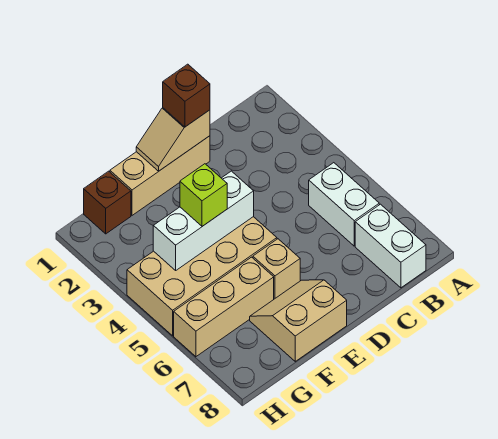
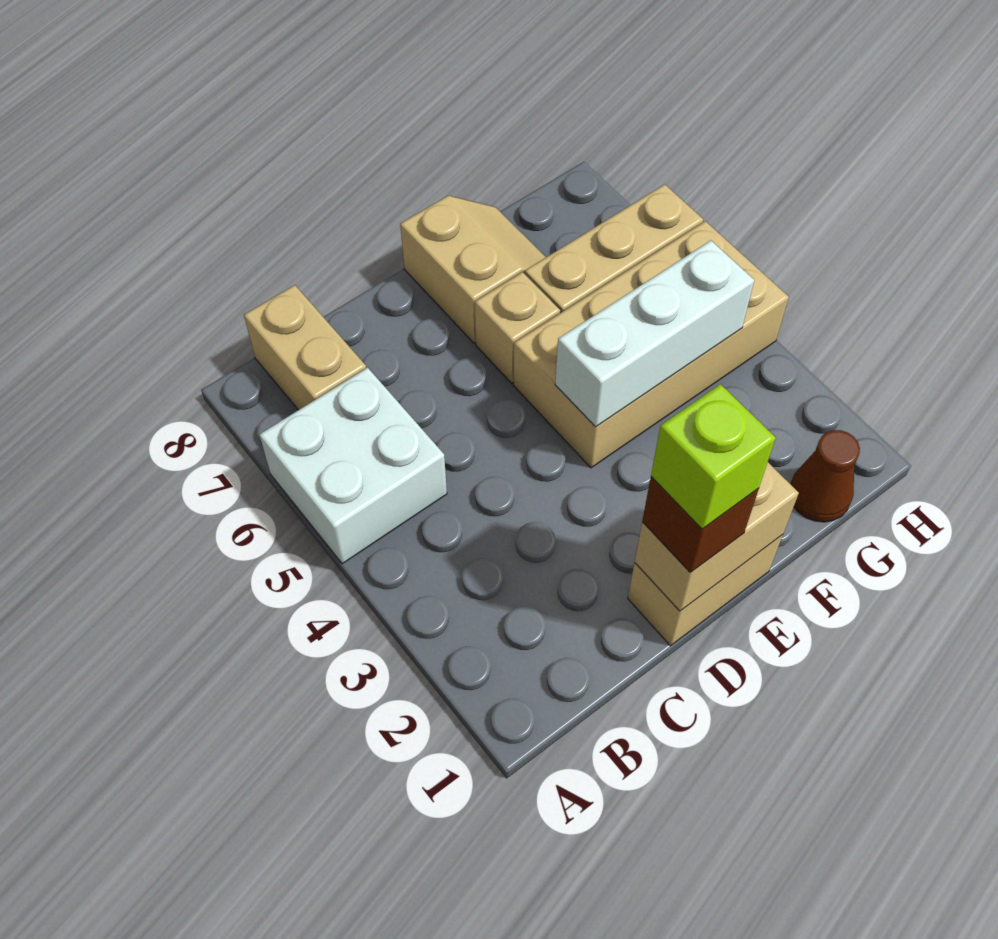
white 1x2 brick [309,163,379,246] -> white 2x2 brick [259,368,447,564]
white 1x2 brick [355,204,426,288] -> tan 1x2 brick [244,285,366,410]
tan 1x3 brick [110,136,210,215] -> tan 1x2 brick [628,535,783,646]
tan 1x2 slope [136,108,210,171] -> tan 1x2 brick [635,462,799,611]
tan 2x2 slope [250,280,347,361] -> tan 2x2 slope turned to [400,196,546,343]
lime 1x1 brick [180,164,227,226] -> lime 1x1 brick moved to [651,384,776,529]
brown 1x1 brick [84,171,131,234] -> brown 1x1 cone [791,430,860,522]

